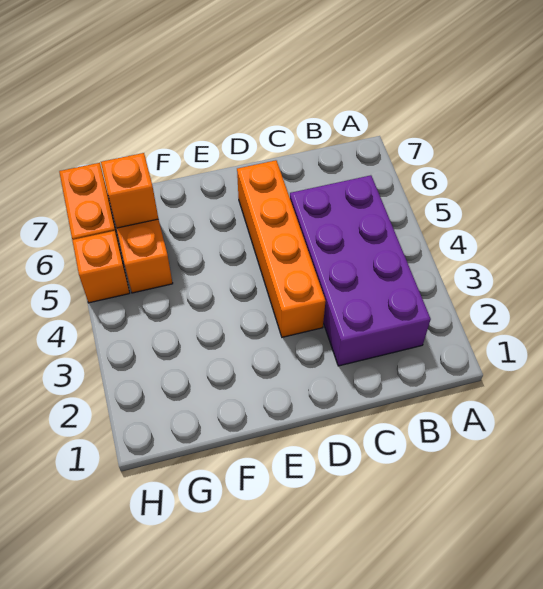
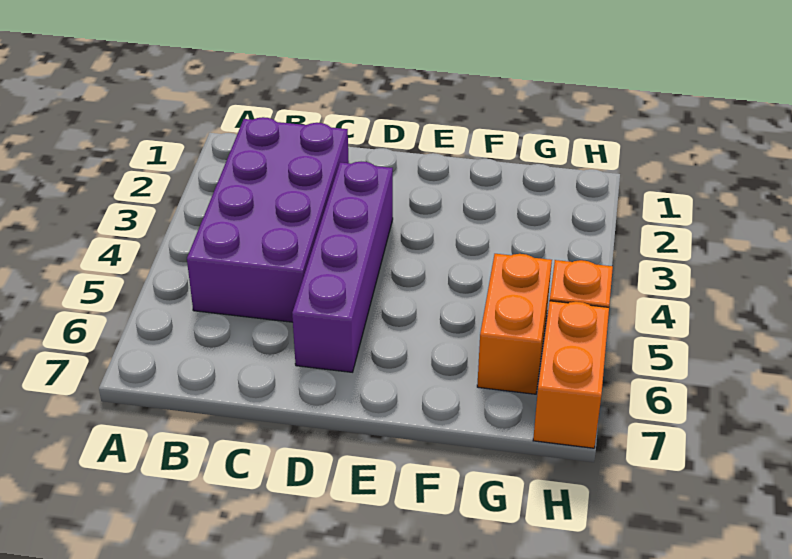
orange 1x4 brick [237,160,326,337] -> purple 1x4 brick [292,162,393,372]
orange 1x1 brick [101,153,158,228] -> none

